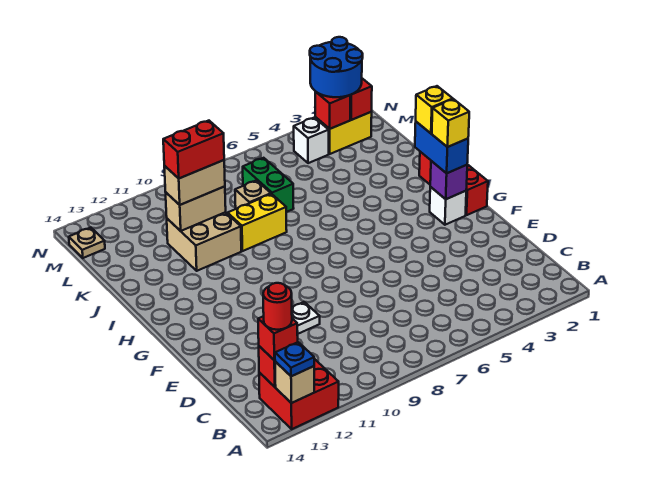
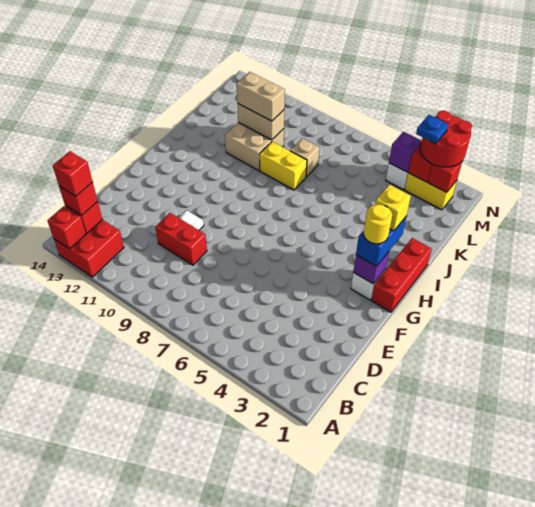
tan 1x1 brick [275,362,314,403] -> red 1x1 brick [47,206,86,249]
blue 1x1 plate [275,342,314,376] -> blue 1x1 plate moved to [416,115,449,144]
red 1x1 round brick [263,283,292,330] -> red 1x1 brick [53,151,93,196]
yellow 1x1 brick [432,99,469,147] -> yellow 1x1 round brick [364,204,392,244]
green 1x2 brick [243,158,294,212] -> none
red 1x2 brick [163,121,224,178] -> red 1x2 brick moved to [155,213,207,265]
blue 2x2 round brick [310,37,363,97] -> red 2x2 round brick [420,111,472,167]
none -> purple 1x1 brick [389,132,422,172]
tan 1x1 plate [69,228,105,258] -> none

